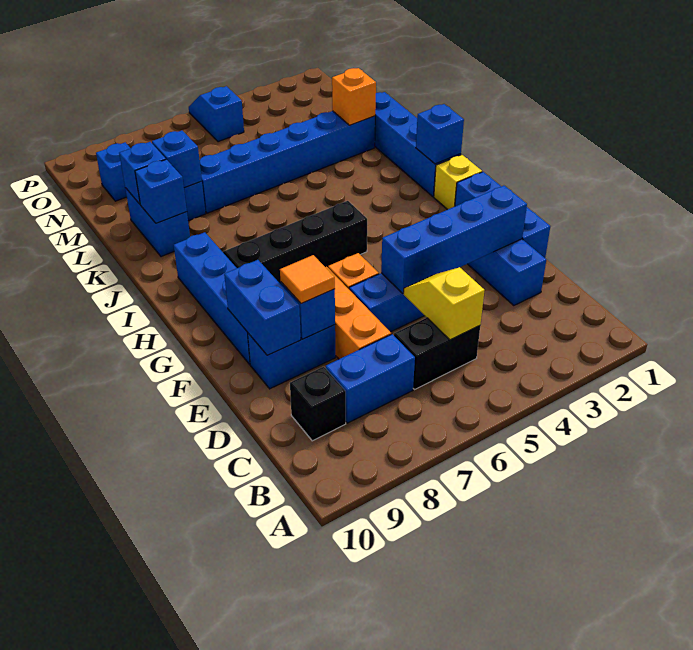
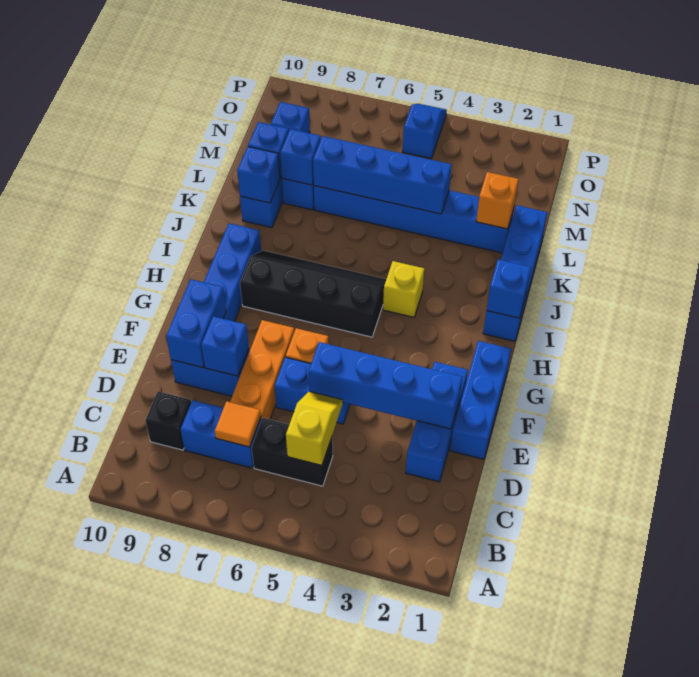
orange 1x1 tile [280,255,335,303] -> orange 1x1 tile moved to [215,401,261,447]
yellow 1x1 brick [434,155,482,210] -> yellow 1x1 brick moved to [383,261,424,317]
none -> blue 1x4 brick [313,136,452,214]

